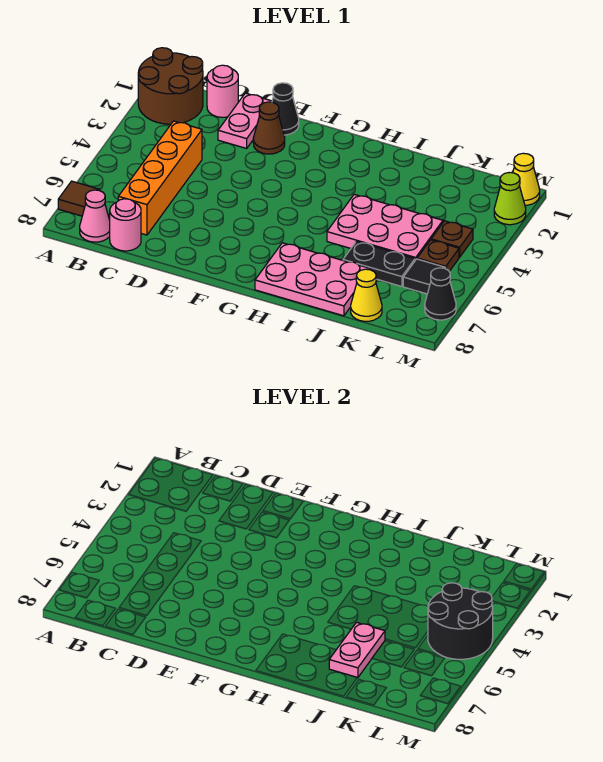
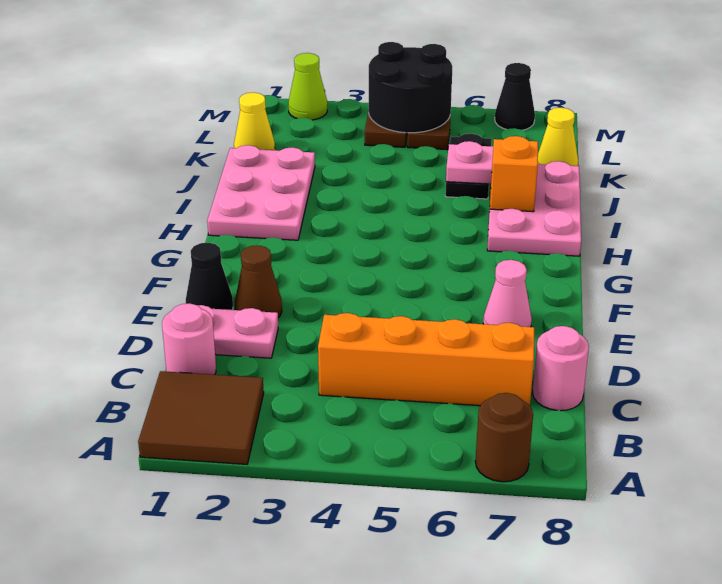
brown 2x2 round brick [138,48,203,124] -> brown 2x2 tile [138,371,264,464]
brown 1x1 tile [58,181,100,216] -> brown 1x1 round brick [475,393,533,482]
pink 1x1 cone [80,190,110,242] -> pink 1x1 cone moved to [483,260,532,327]
pink 2x3 plate [327,194,443,260] -> pink 2x3 plate moved to [207,145,315,240]
none -> orange 1x1 brick [490,136,538,212]
black 1x1 tile [403,259,445,294] -> none
yellow 1x1 cone [513,153,540,205] -> yellow 1x1 cone moved to [234,93,275,150]

